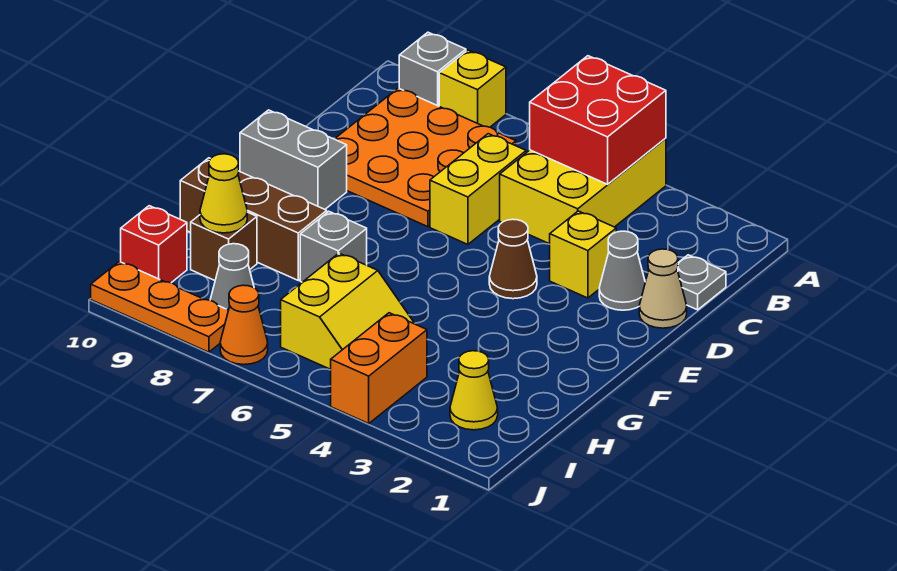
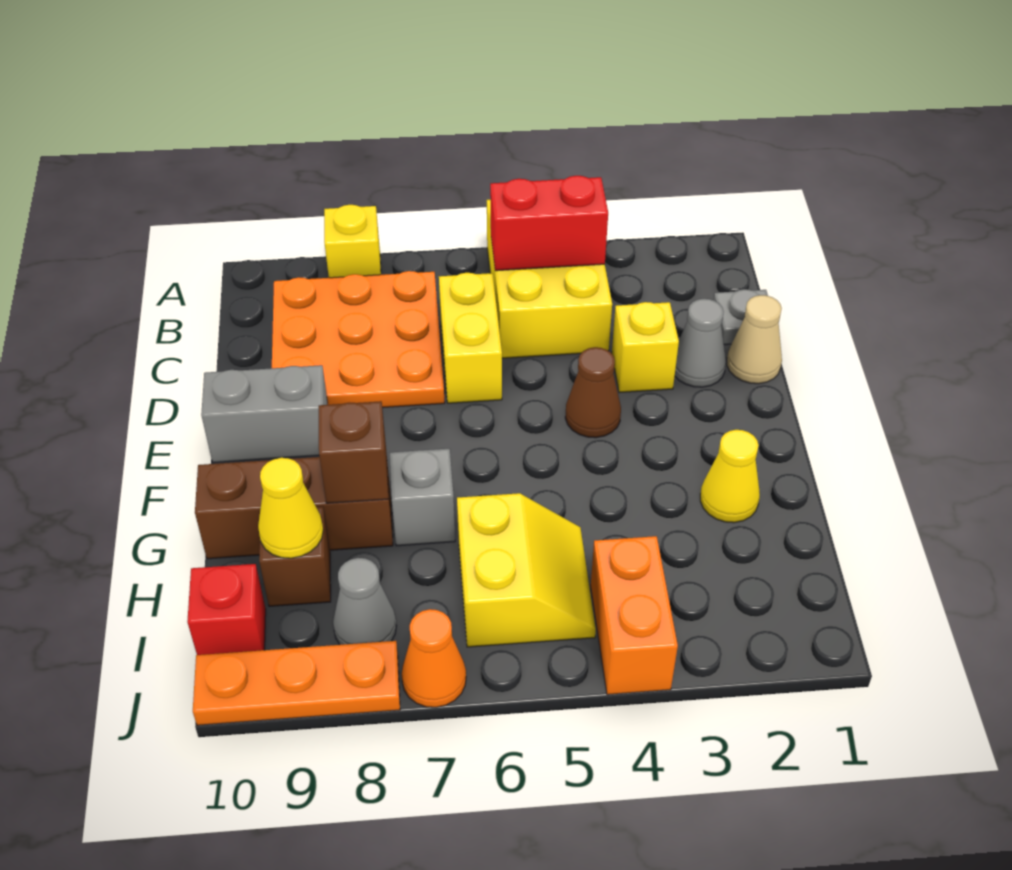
red 2x2 brick [530,56,666,184] -> red 1x2 brick [490,176,608,271]
grey 1x1 brick [399,32,466,106] -> none
none -> brown 1x1 brick [319,401,388,503]
yellow 1x1 cone [450,351,498,430] -> yellow 1x1 cone moved to [700,430,760,523]

